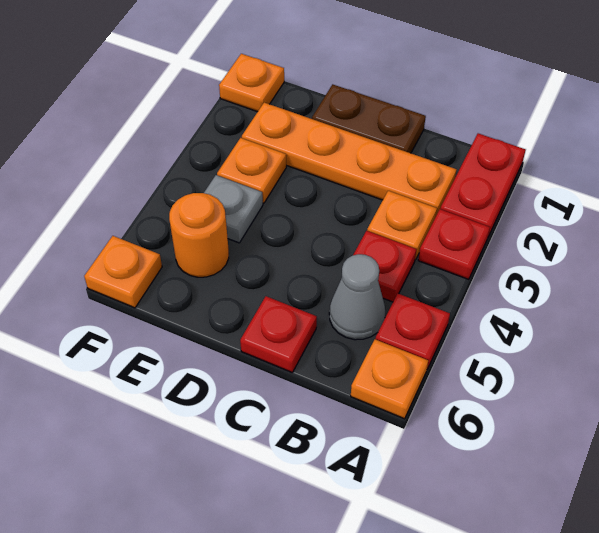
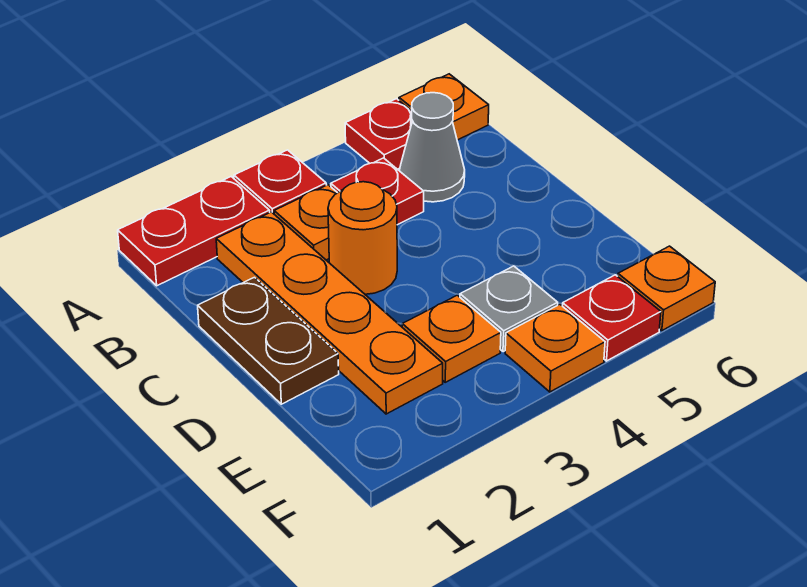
red 1x1 plate [240,296,317,373] -> red 1x1 plate moved to [563,275,661,361]
orange 1x1 round brick [169,193,229,277] -> orange 1x1 round brick moved to [328,182,397,294]
orange 1x1 plate [219,54,284,112] -> orange 1x1 plate moved to [505,304,605,392]

